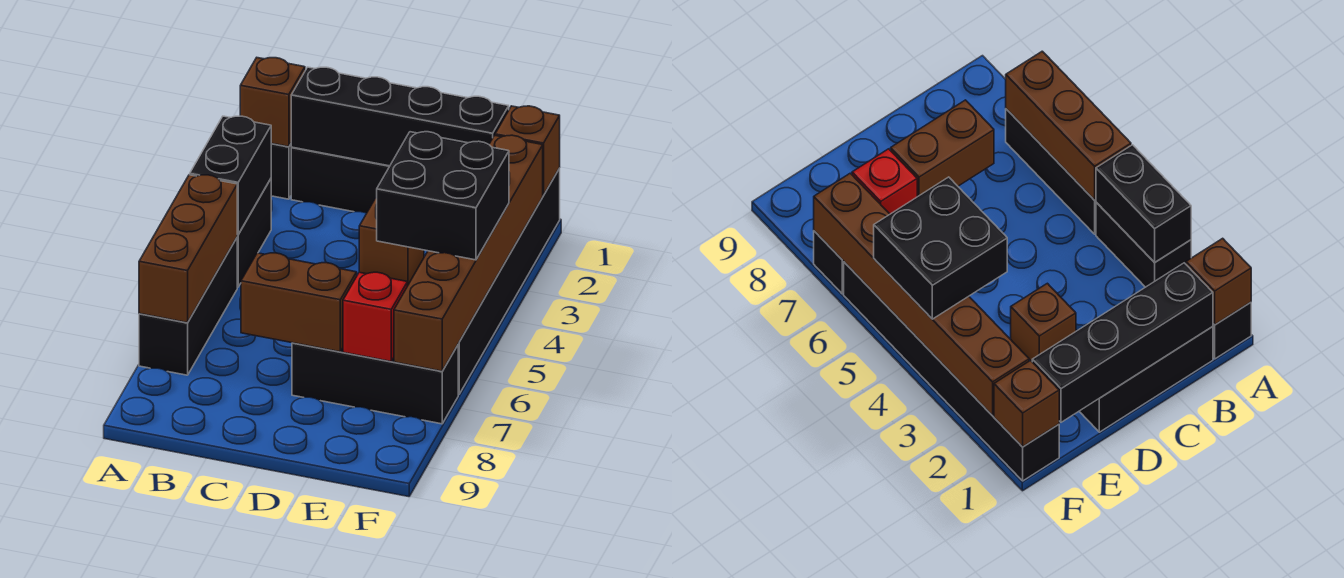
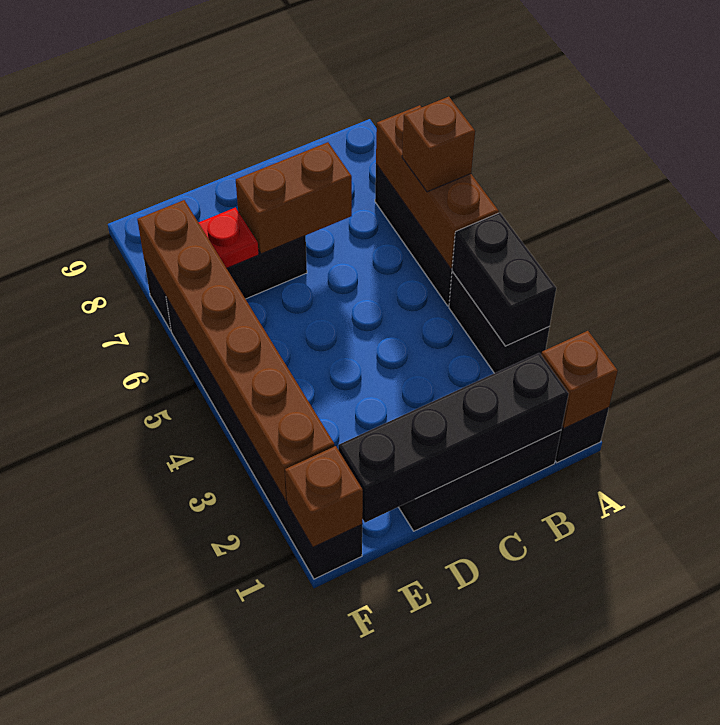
brown 1x1 brick [359,198,424,286] -> brown 1x1 brick moved to [402,97,475,192]
black 2x2 brick [377,132,509,260] -> none
red 1x1 brick [343,272,407,361] -> red 1x1 plate [198,208,259,268]

